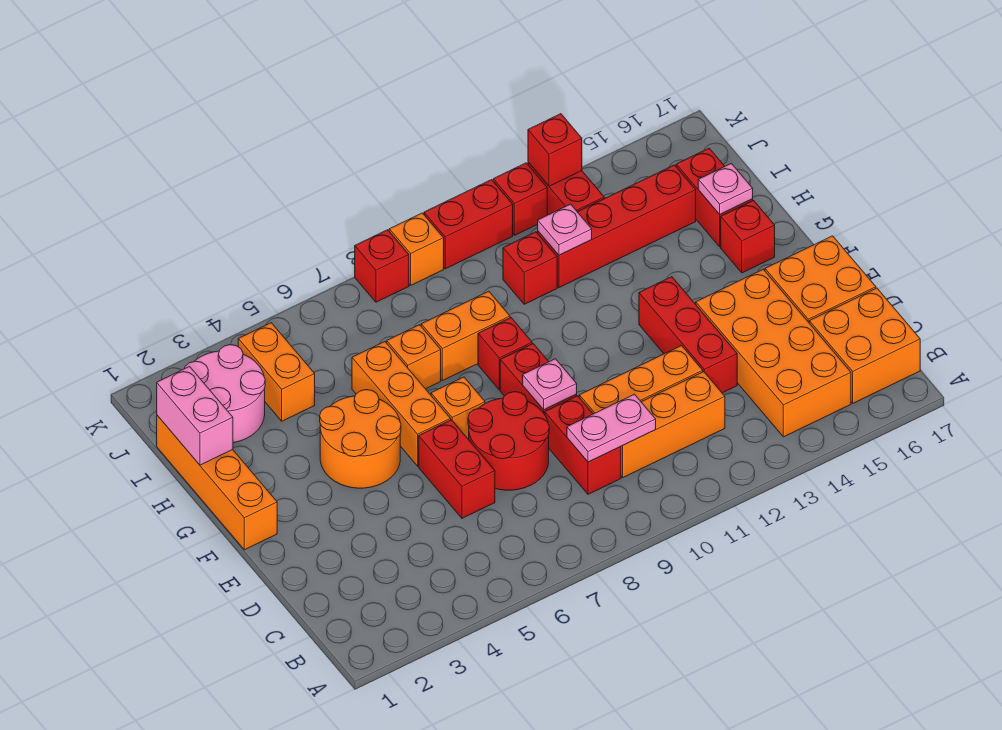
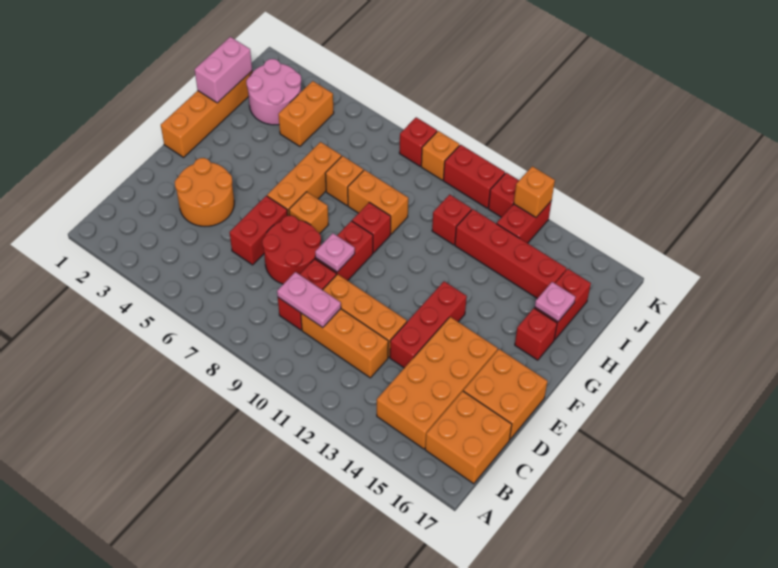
orange 2x2 round brick [320,390,401,488] -> orange 2x2 round brick moved to [175,158,234,226]
pink 1x1 plate [538,204,592,255] -> none
red 1x1 brick [528,114,582,186] -> orange 1x1 brick [514,166,555,217]

